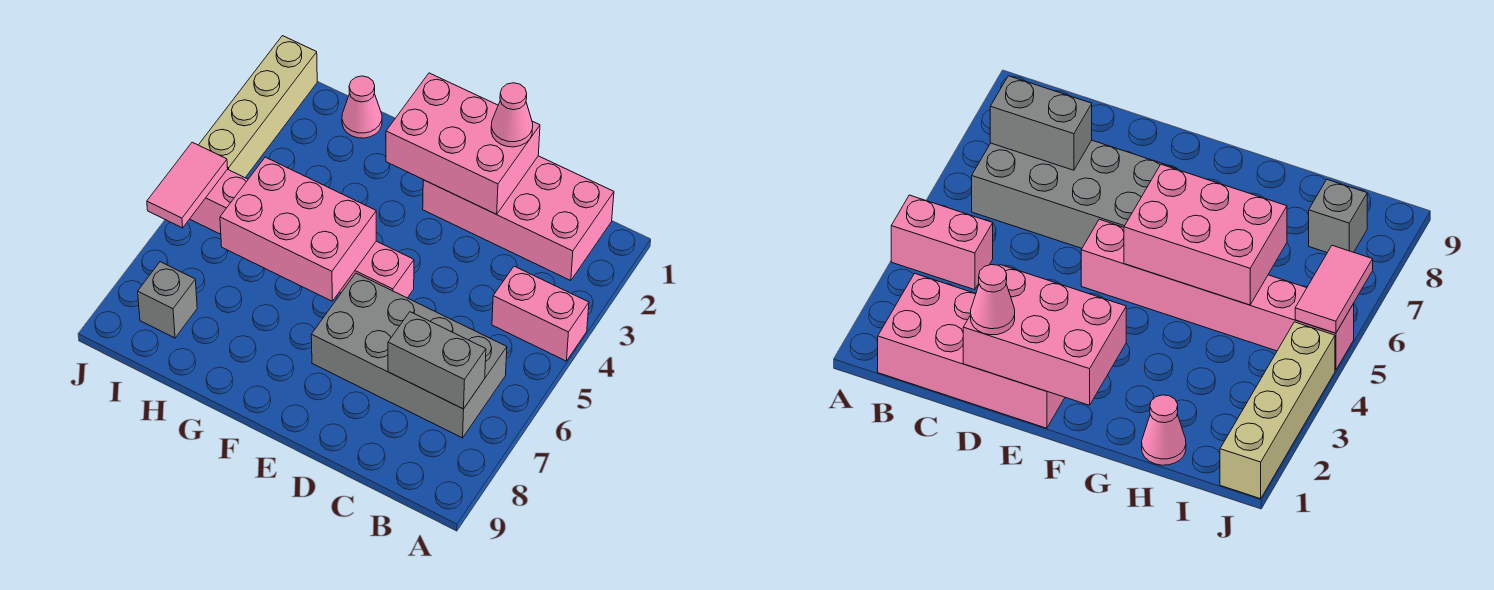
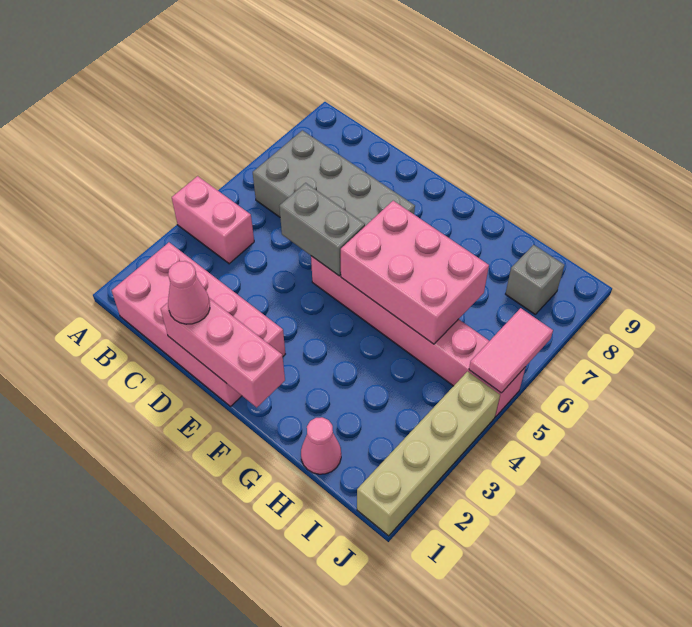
grey 1x2 brick [388,312,486,409] -> grey 1x2 brick moved to [279,183,365,276]
pink 2x3 brick [386,73,540,214] -> pink 1x3 brick [161,298,285,407]

